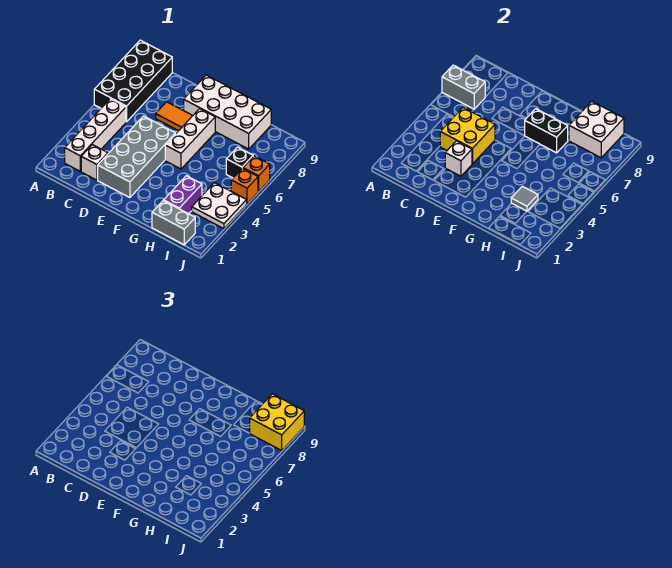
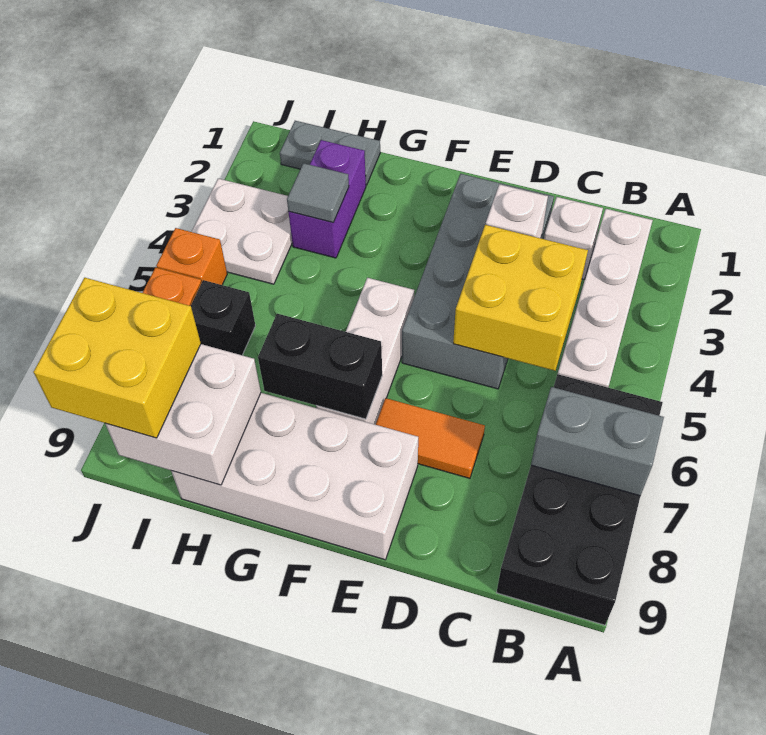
grey 1x2 brick [152,200,195,245] -> grey 1x2 plate [280,121,380,185]

